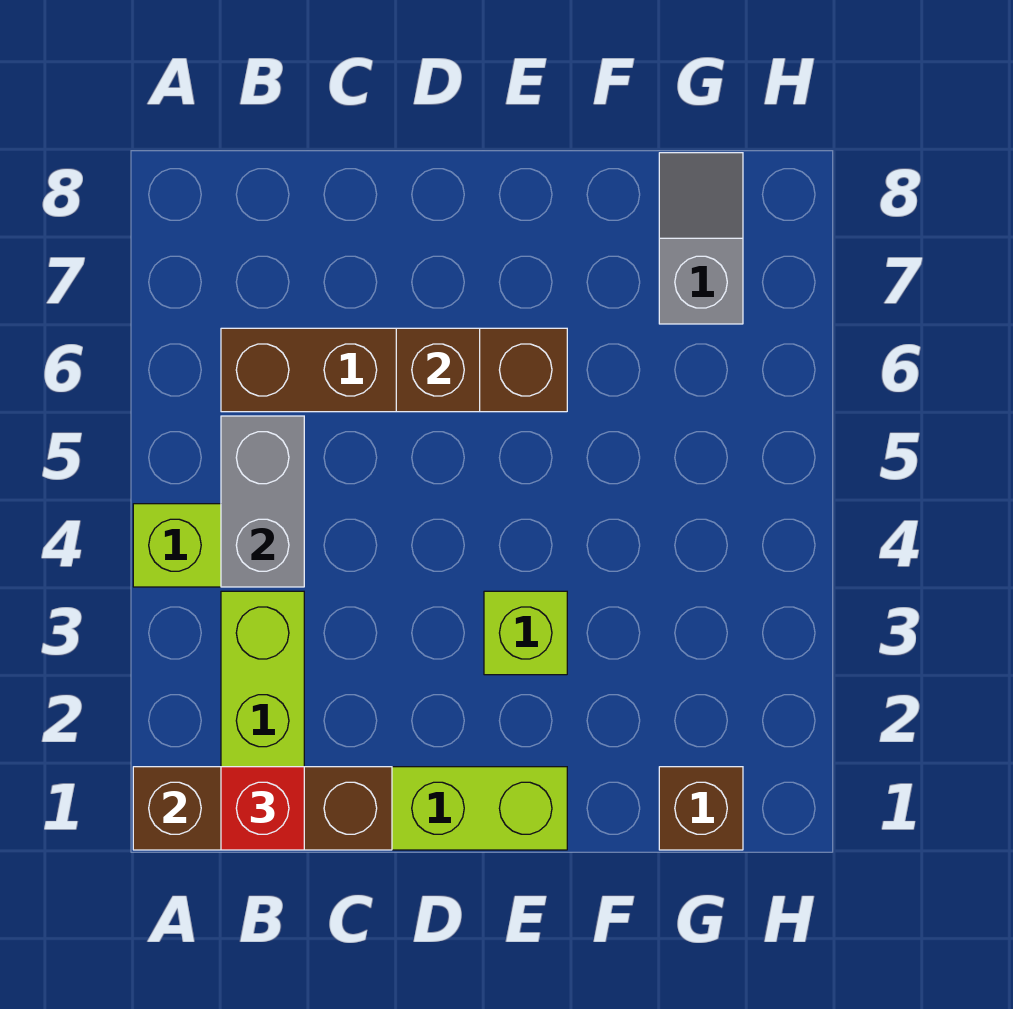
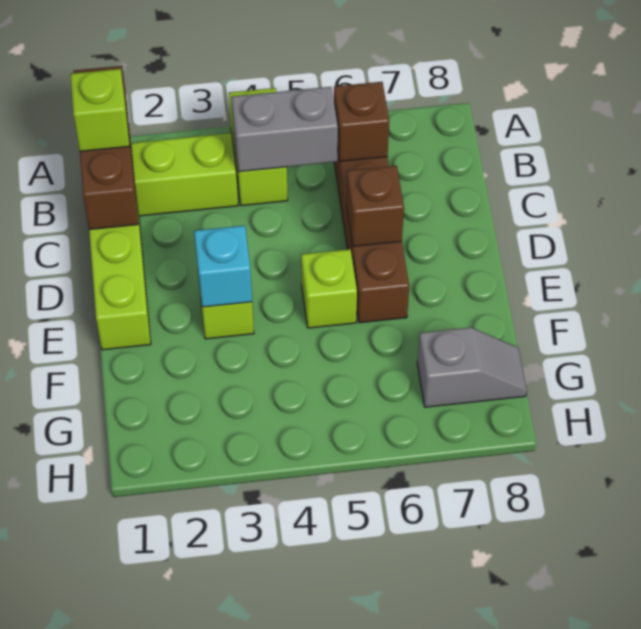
red 1x1 brick [221,767,304,850] -> lime 1x1 brick [70,69,130,151]
none -> cyan 1x1 brick [194,226,252,307]
none -> lime 1x1 brick [301,249,357,328]
brown 1x1 brick [659,767,743,850] -> brown 1x1 brick moved to [334,82,389,161]

